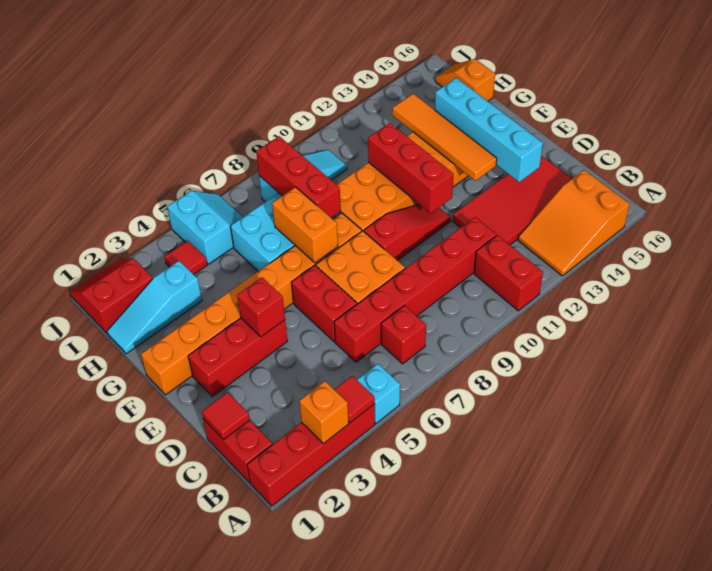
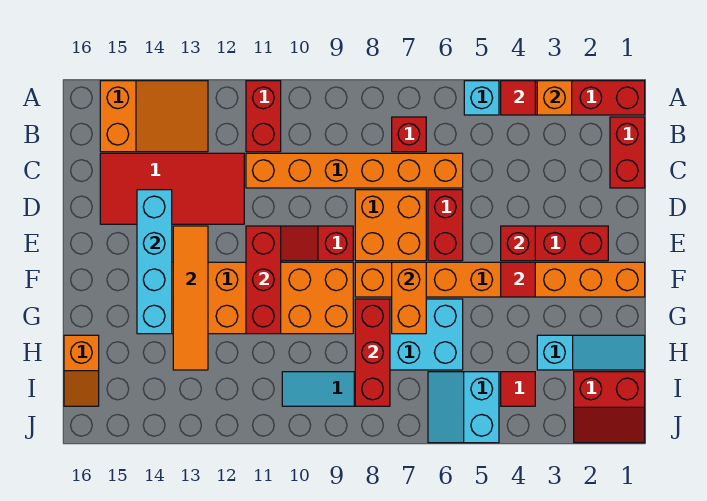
red 1x1 tile [202,392,250,440] -> red 1x1 tile moved to [501,262,535,297]
red 1x6 brick [334,217,496,362] -> orange 1x6 brick [246,153,463,188]

